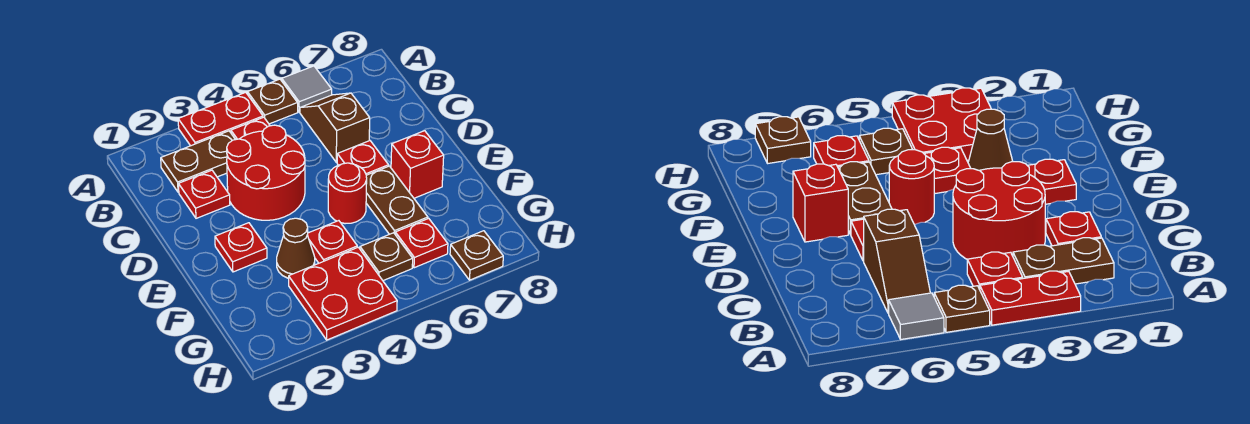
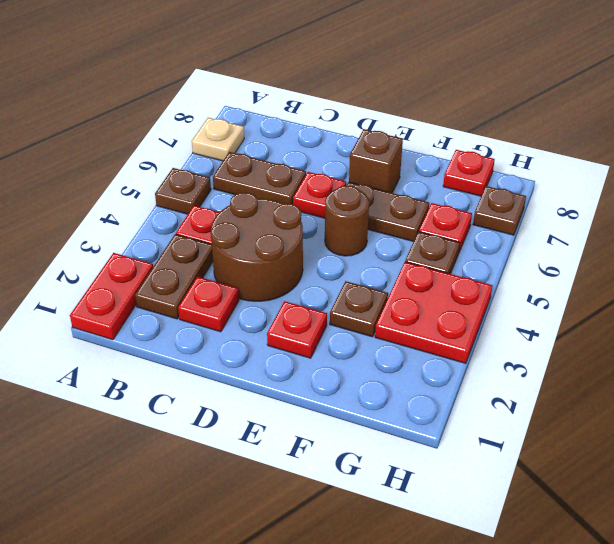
red 1x2 plate [178,92,263,146] -> red 1x2 plate moved to [70,253,153,340]
grey 1x1 tile [282,66,332,112] -> none
none -> tan 1x1 plate [192,118,244,161]
brown 1x2 slope [300,93,370,162] -> brown 1x2 plate [213,152,306,204]
red 2x2 round brick [227,125,305,220] -> brown 2x2 round brick [211,192,303,301]
red 1x1 round brick [328,163,367,224] -> brown 1x1 round brick [325,186,369,256]
red 1x1 brick [391,131,444,198] -> brown 1x1 brick [349,129,403,193]
brown 1x1 cone [277,218,315,278] -> brown 1x1 plate [330,281,388,337]
red 1x1 plate [307,221,357,263] -> red 1x1 plate moved to [443,150,495,196]

